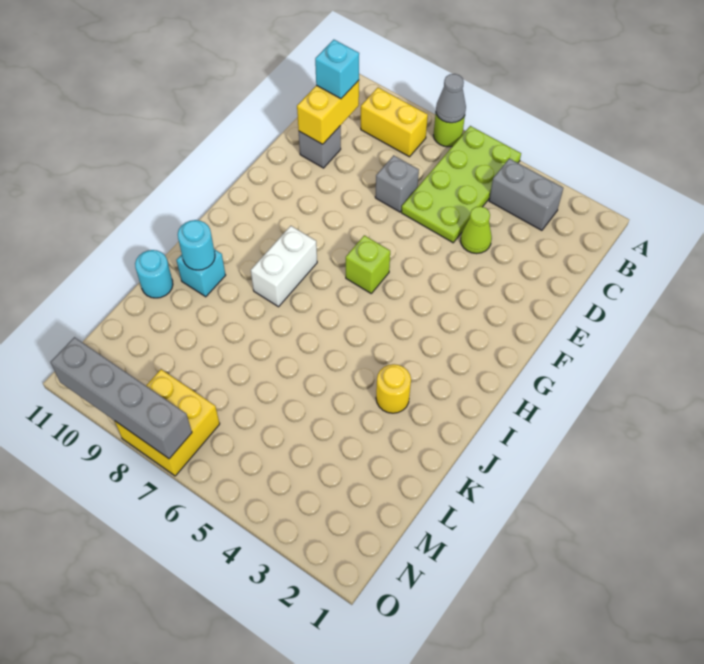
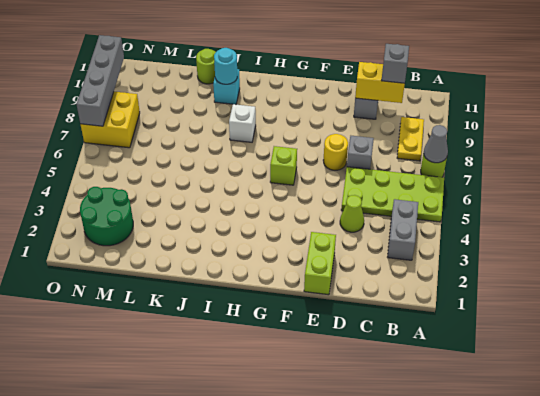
yellow 1x2 brick [361,88,428,157] -> yellow 1x2 plate [397,117,424,161]
cyan 1x1 brick [315,40,359,99] -> grey 1x1 brick [382,44,409,83]
none -> lime 1x2 brick [304,232,336,295]
white 1x2 brick [251,226,317,307] -> white 1x1 brick [229,104,256,142]
yellow 1x1 round brick [376,364,411,413] -> yellow 1x1 round brick moved to [323,134,348,170]
cyan 1x1 round brick [135,250,173,298] -> lime 1x1 round brick [196,49,216,84]
none -> green 2x2 round brick [80,187,133,246]

